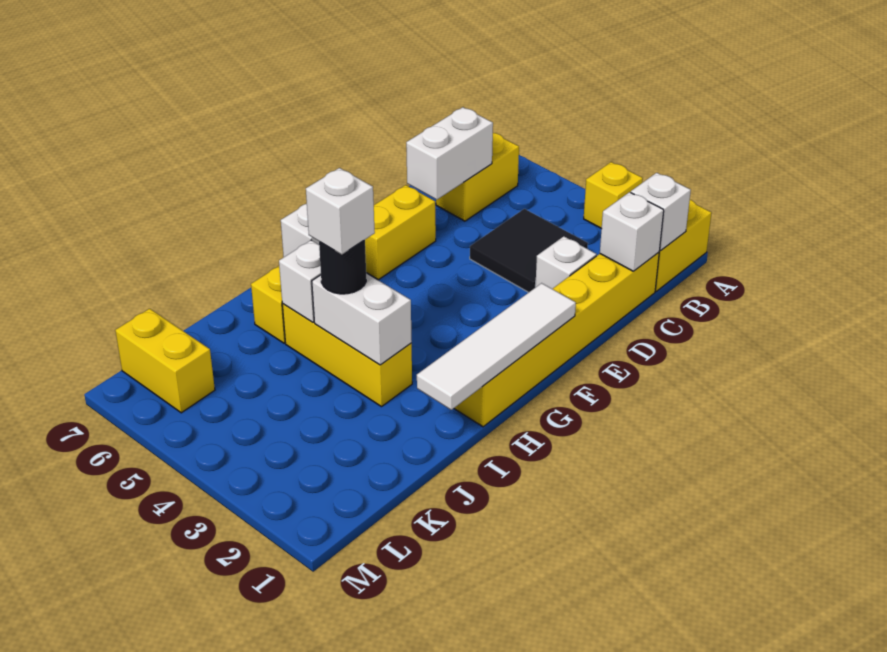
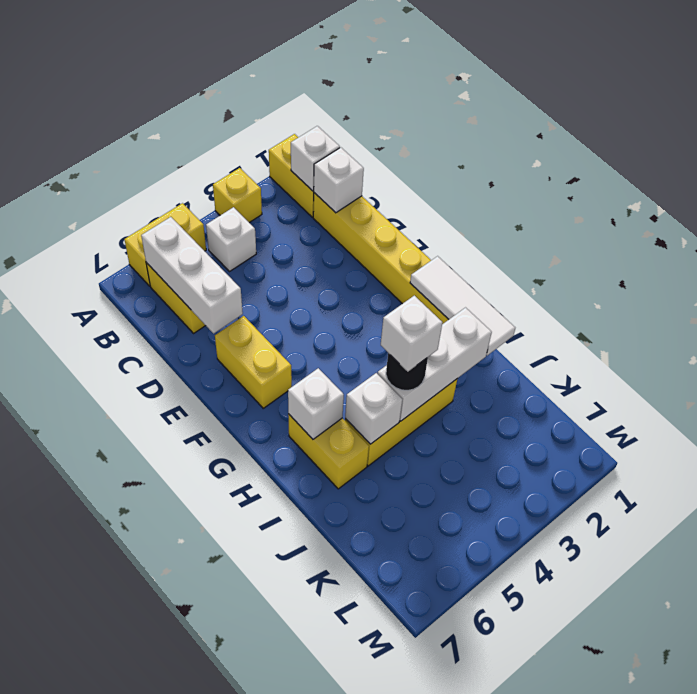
black 2x2 tile [470,209,588,292] -> none
white 1x2 brick [406,107,493,200] -> white 1x3 brick [141,217,243,333]
white 1x1 brick [535,236,597,289] -> white 1x1 brick moved to [206,207,256,271]
white 1x4 tile [417,283,576,410] -> white 1x3 tile [410,256,515,355]
white 1x2 brick [312,273,412,365] -> white 1x3 brick [378,308,492,421]
yellow 1x2 brick [115,309,215,413] -> yellow 1x2 brick moved to [124,203,206,286]

